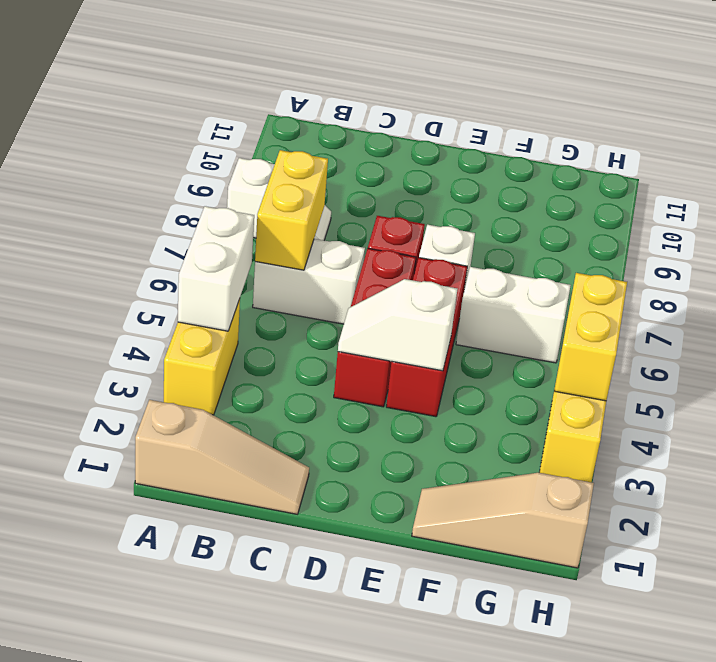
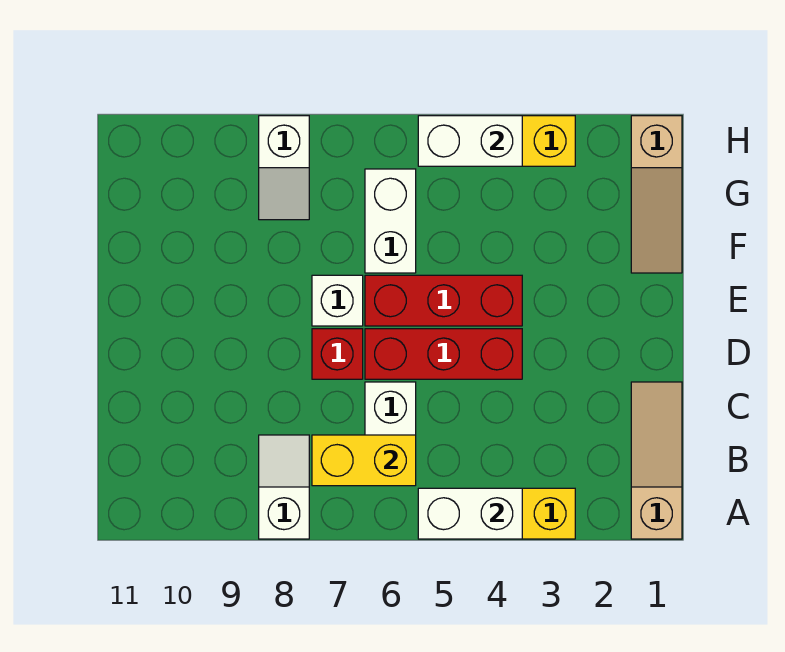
white 1x2 slope [338,279,457,371] -> white 1x2 slope moved to [259,116,309,220]
yellow 1x2 brick [554,273,627,401] -> white 1x2 brick [418,116,522,166]

